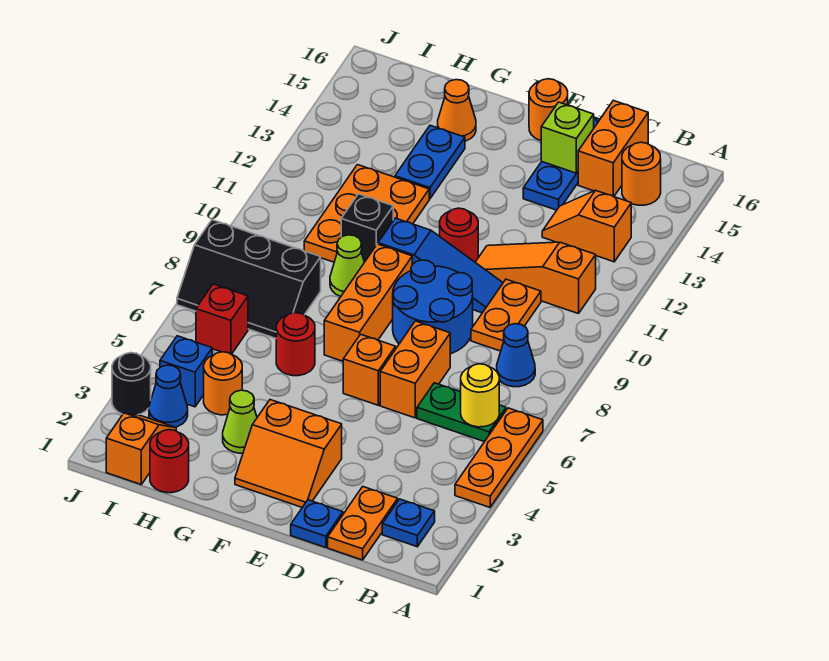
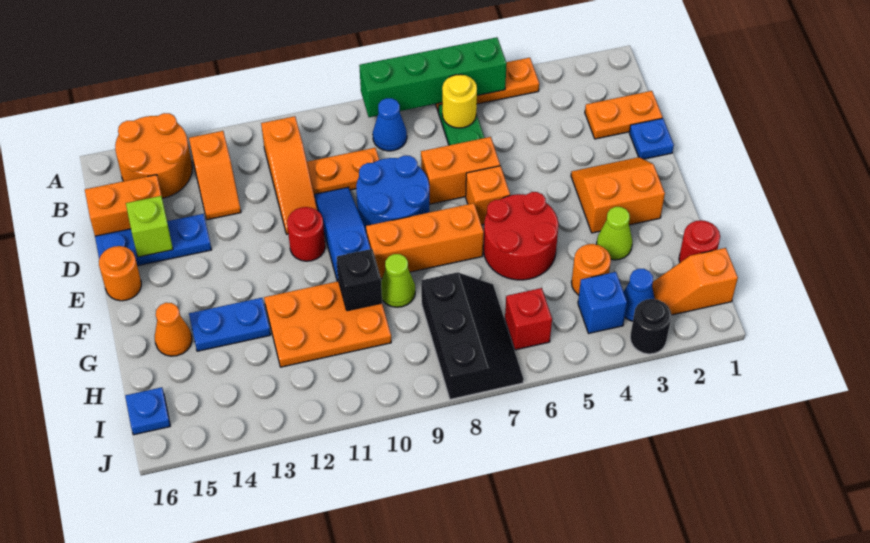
none -> green 1x4 brick [359,37,507,117]
blue 1x1 plate [382,499,435,547] -> blue 1x1 plate moved to [125,387,170,435]
orange 1x1 round brick [622,142,661,205] -> orange 2x2 round brick [115,113,192,198]
orange 2x2 slope [235,400,342,507] -> orange 2x2 slope turned to [571,157,665,233]
red 1x1 round brick [276,313,315,376] -> red 2x2 round brick [483,192,558,280]

